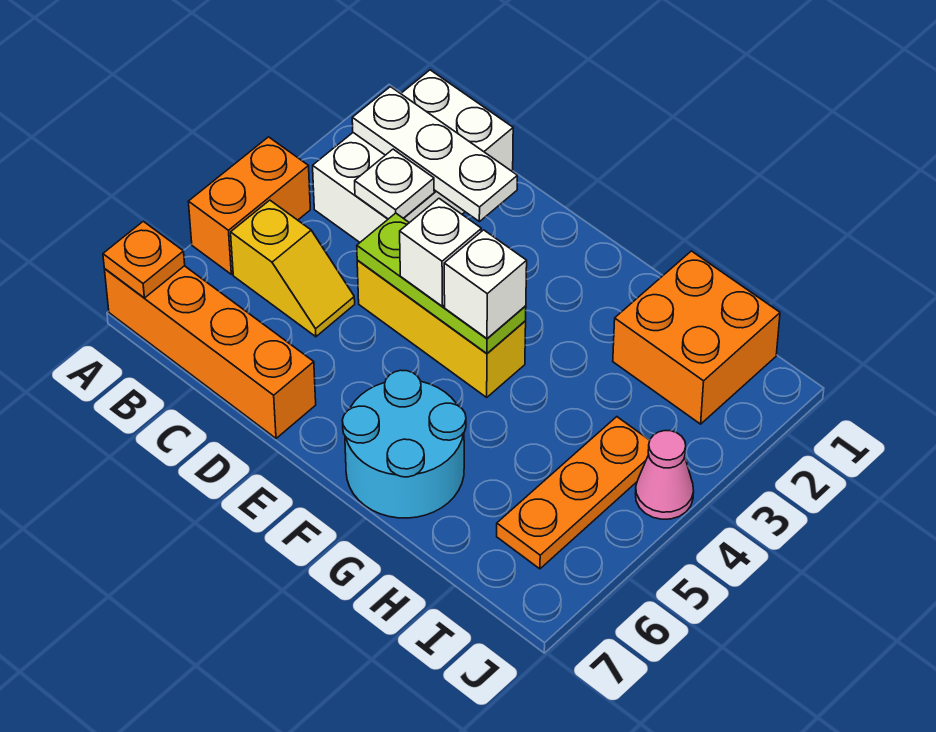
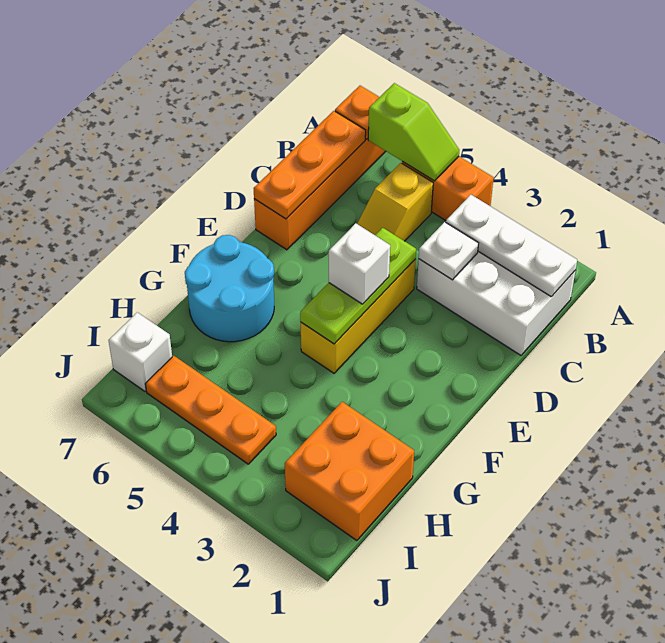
none -> lime 1x2 slope [368,83,459,181]
white 1x3 plate [352,87,517,222] -> white 1x3 plate turned to [446,195,577,297]
none -> orange 1x3 plate [254,111,366,219]
white 1x1 brick [444,230,527,338] -> white 1x1 brick moved to [109,312,172,391]
pink 1x1 cone [635,431,694,519] -> none

